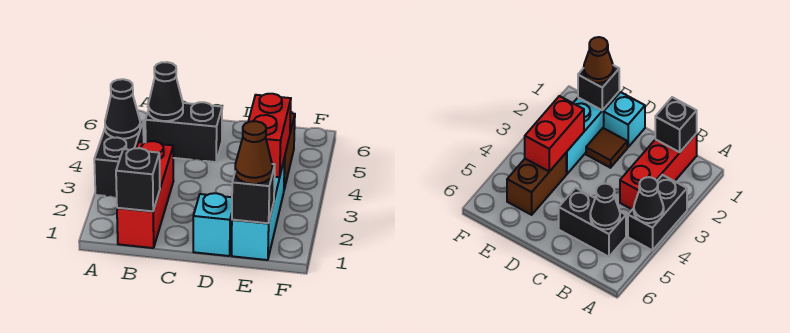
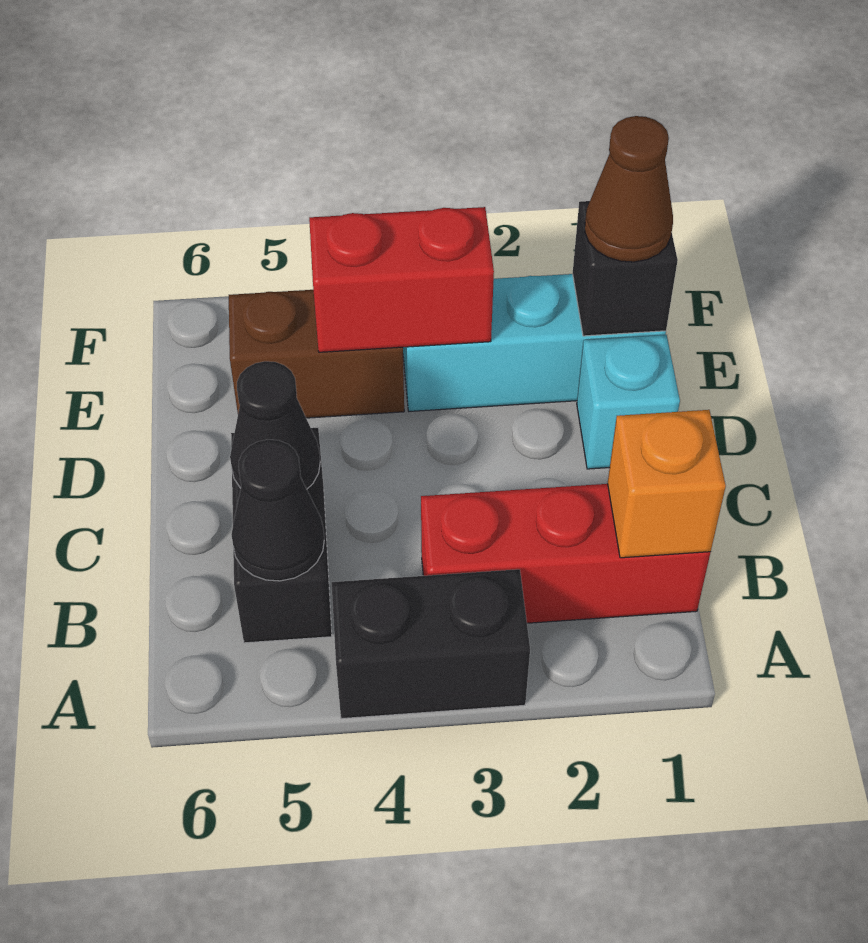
black 1x1 cone [105,79,140,139] -> black 1x1 cone moved to [230,361,320,489]
black 1x1 brick [116,148,160,211] -> orange 1x1 brick [608,410,726,558]
brown 1x1 tile [586,128,627,168] -> none

